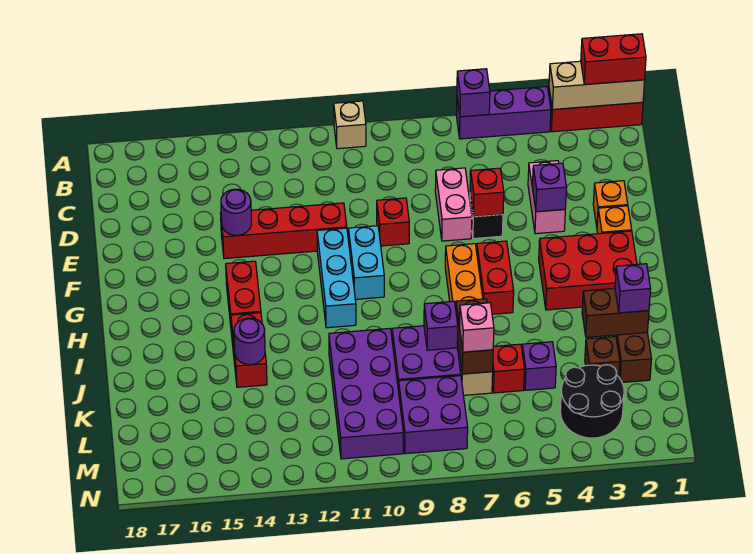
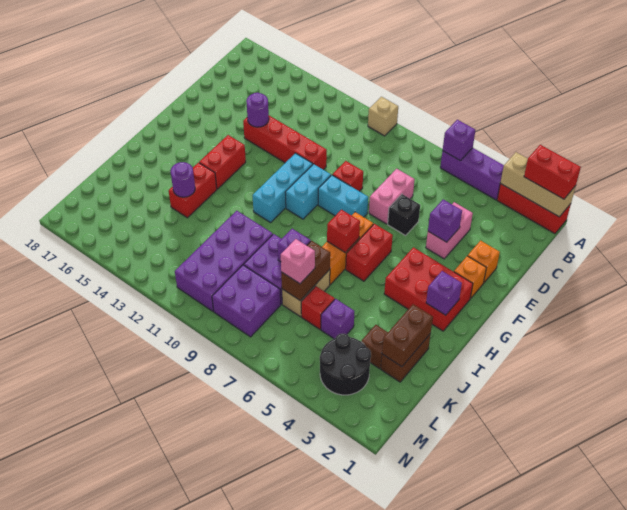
red 1x1 brick [470,168,504,217] -> red 1x1 brick moved to [327,210,360,253]
none -> cyan 1x2 brick [318,175,368,217]
brown 1x2 brick [582,288,649,337] -> brown 1x2 brick turned to [382,304,433,367]
purple 1x1 brick [615,264,651,313] -> purple 1x1 brick moved to [426,271,462,315]

